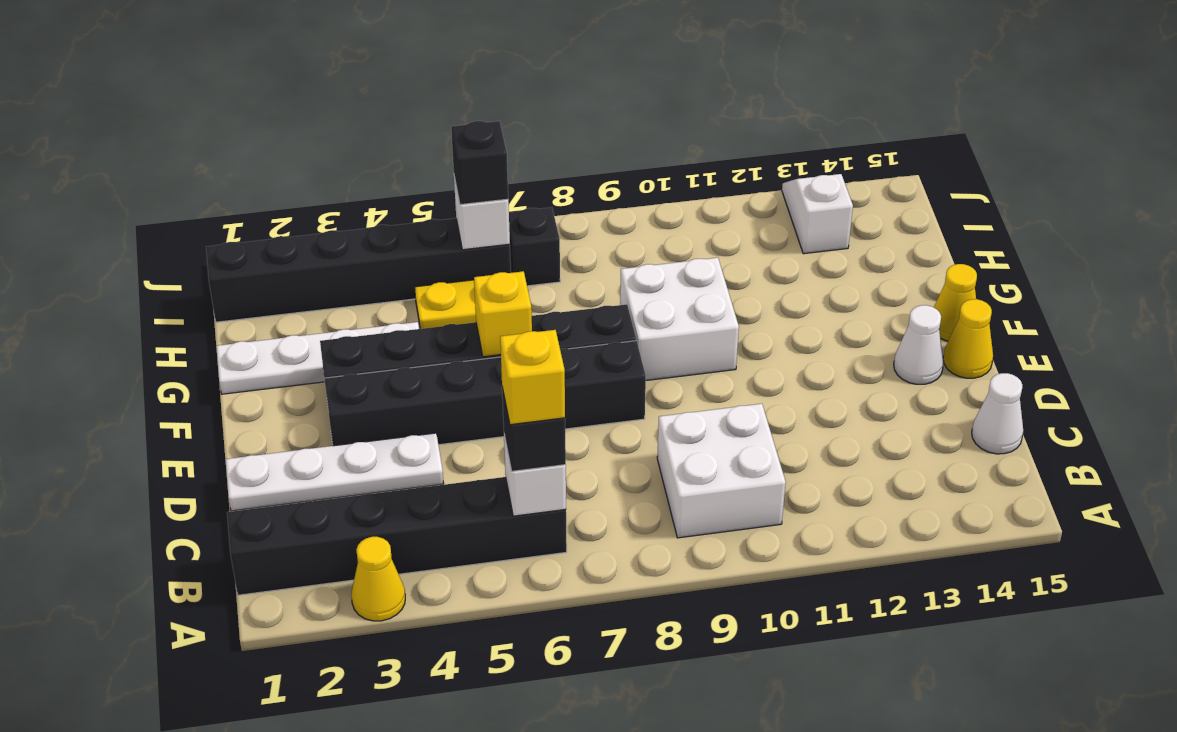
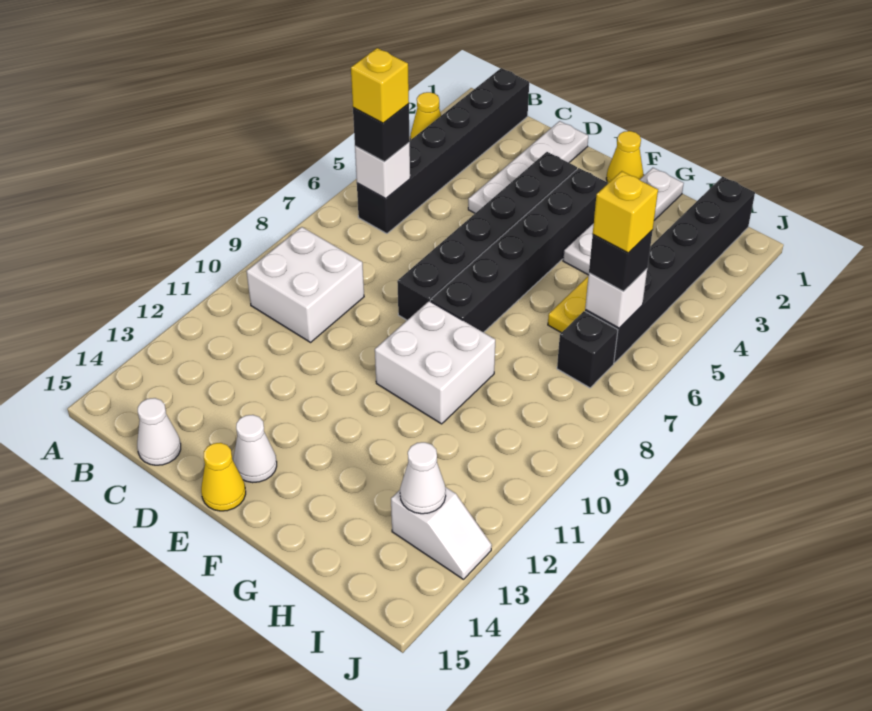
yellow 1x1 brick [474,271,532,357] -> yellow 1x1 brick moved to [593,171,658,253]
yellow 1x1 cone [934,264,977,341] -> yellow 1x1 cone moved to [606,131,643,183]
none -> white 1x1 cone [400,442,446,514]

